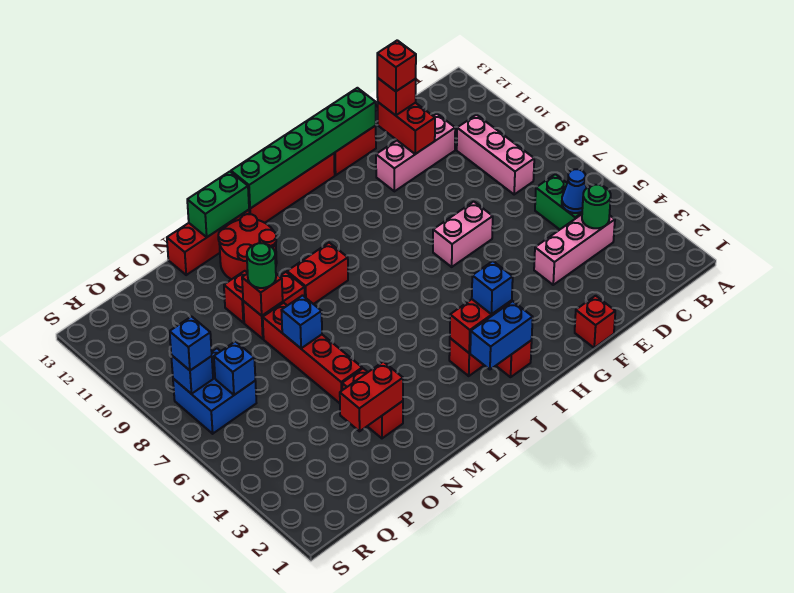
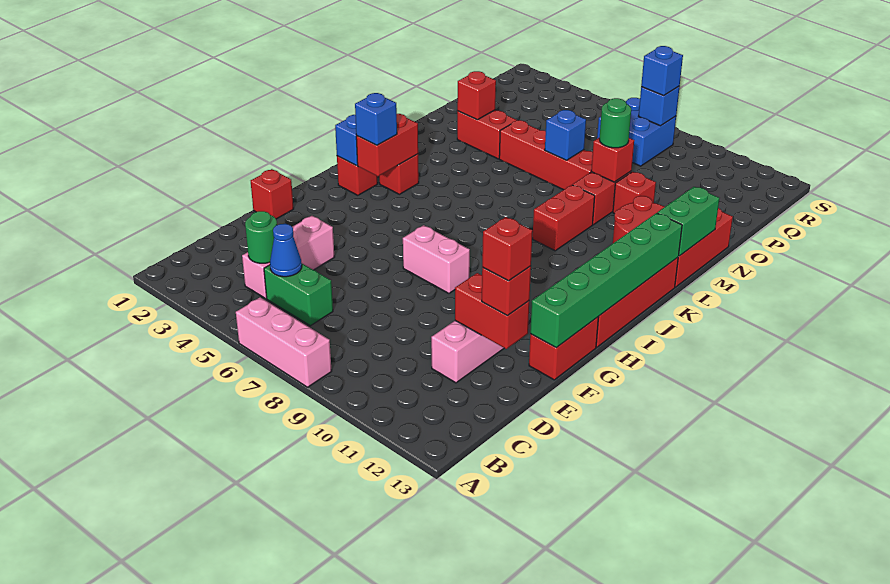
pink 1x3 brick [457,115,534,194] -> pink 1x3 brick moved to [236,297,332,387]
pink 1x2 brick [433,202,493,267] -> pink 1x2 brick turned to [403,225,470,293]
red 1x2 brick [340,362,403,431] -> red 1x1 brick [457,71,496,120]
blue 1x1 brick [214,341,255,395] -> none

